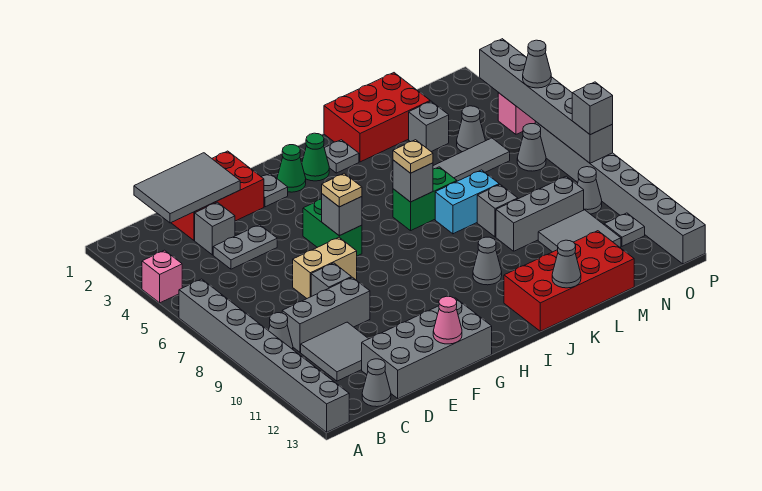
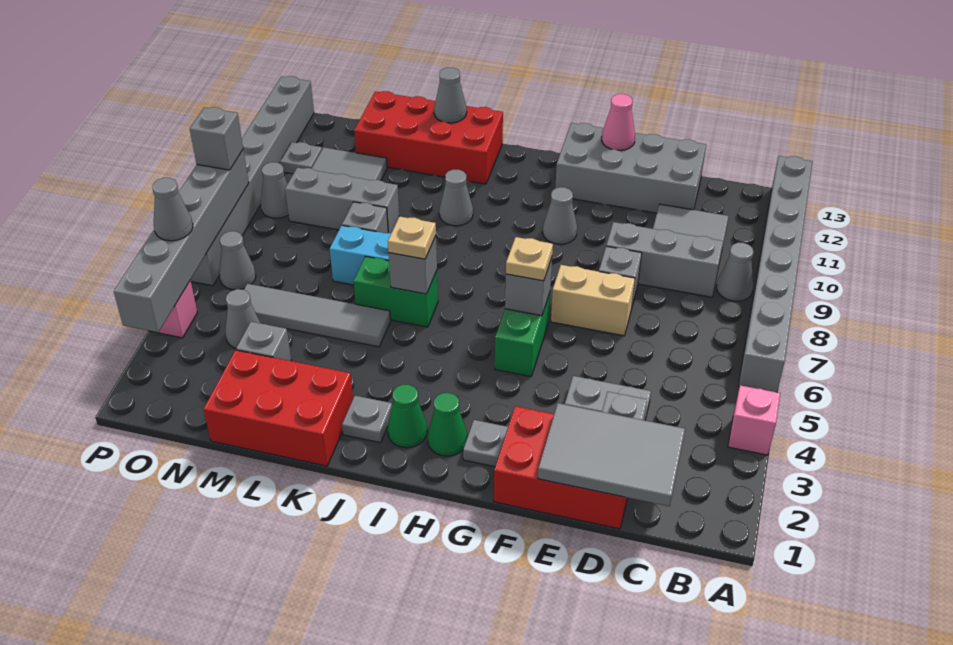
grey 1x1 cone [362,359,391,407] -> grey 1x1 cone moved to [543,187,577,244]

